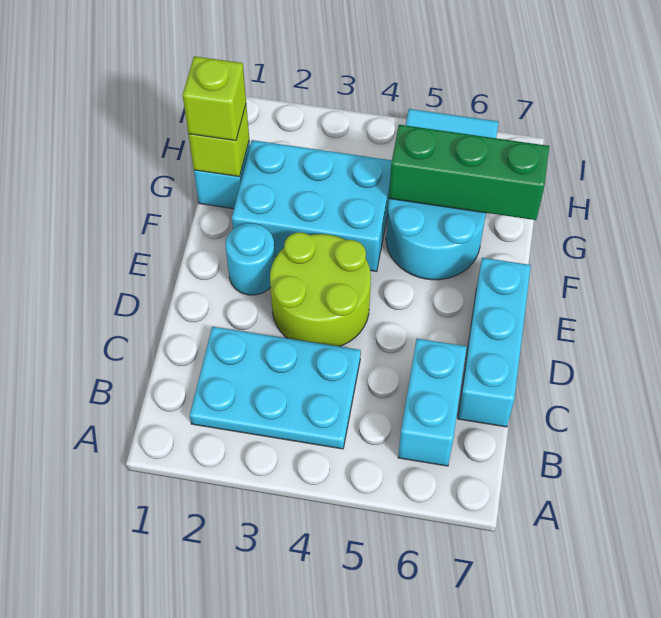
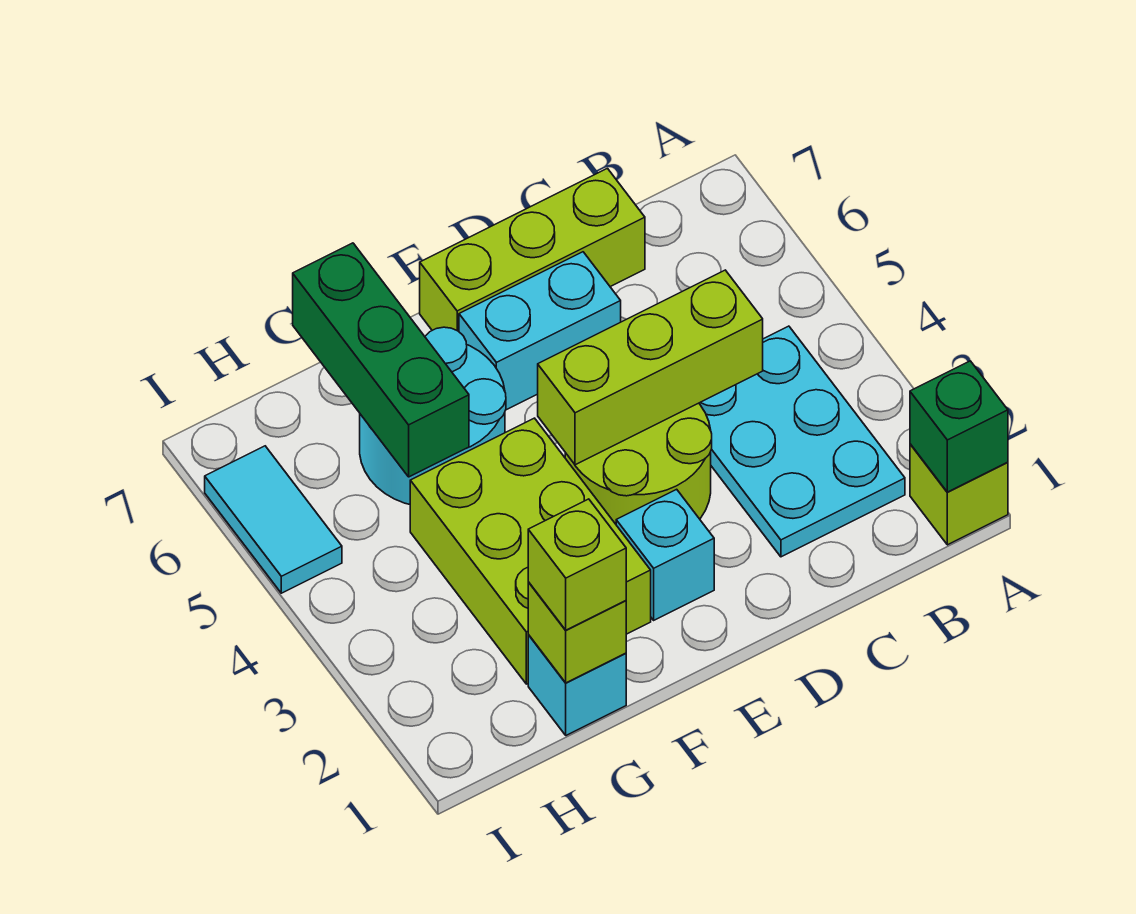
none -> lime 1x1 brick [910,444,1008,545]
none -> green 1x1 brick [910,361,1008,492]
cyan 1x2 brick [398,339,467,466] -> cyan 1x2 brick moved to [459,252,621,410]
none -> lime 1x3 brick [538,270,763,465]
cyan 1x3 brick [458,258,531,427] -> lime 1x3 brick [420,168,645,331]
cyan 1x1 round brick [226,223,275,295] -> cyan 1x1 brick [616,489,714,620]
cyan 2x3 brick [232,140,392,272] -> lime 2x3 brick [410,418,651,684]

